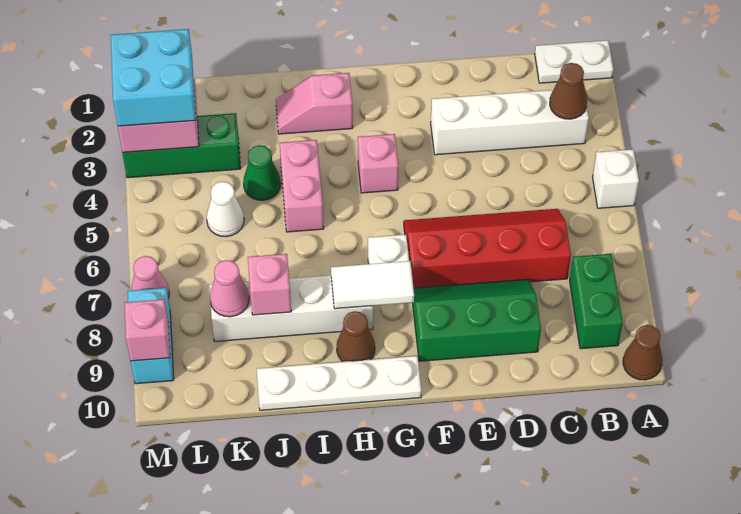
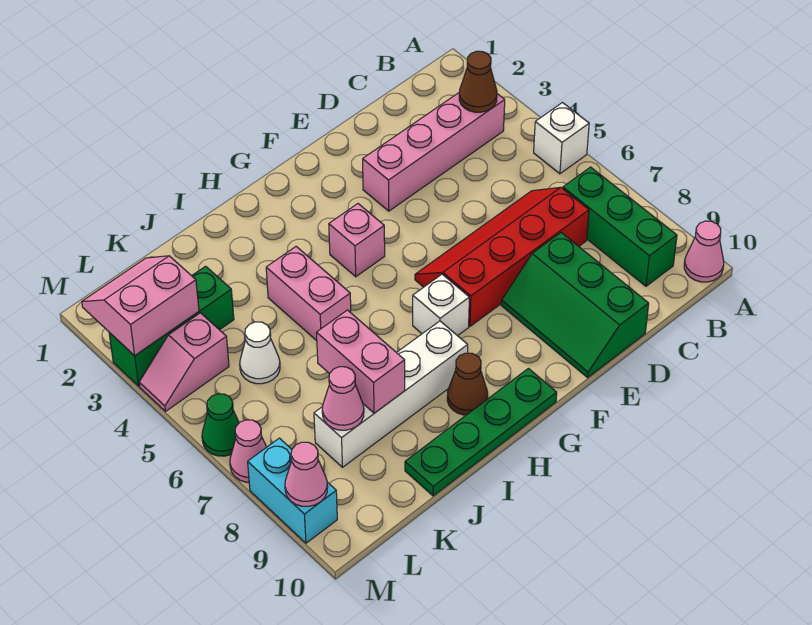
white 1x2 plate [535,40,613,83] -> none
brown 1x1 cone [623,325,662,380] -> pink 1x1 cone [684,221,724,282]
white 1x4 brick [431,90,589,155] -> pink 1x4 brick [363,93,505,211]
green 1x2 brick [570,254,623,349] -> green 1x3 brick [563,167,677,286]
green 2x3 slope [413,279,541,361] -> green 2x3 slope turned to [501,233,649,377]
white 1x2 tile [331,261,414,309] -> none
white 1x4 plate [257,356,421,410] -> green 1x4 plate [405,369,557,496]
pink 1x2 slope [276,73,353,134] -> pink 1x2 slope moved to [139,313,229,411]
green 1x1 cone [243,145,281,200] -> green 1x1 cone moved to [202,394,239,456]
pink 1x1 brick [248,254,291,315] -> pink 1x2 brick [316,310,405,413]
cyan 2x2 brick [111,29,196,126] -> none
pink 1x1 brick [125,299,170,361] -> pink 1x1 cone [285,442,328,506]

